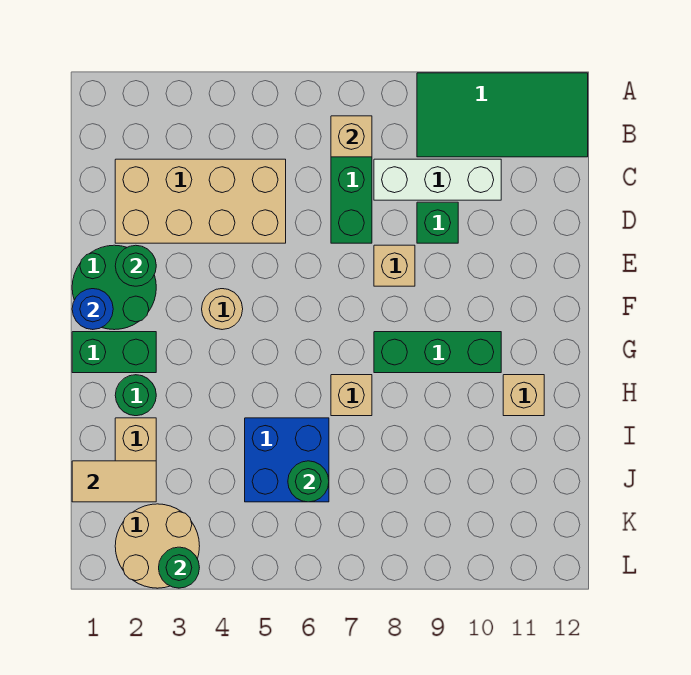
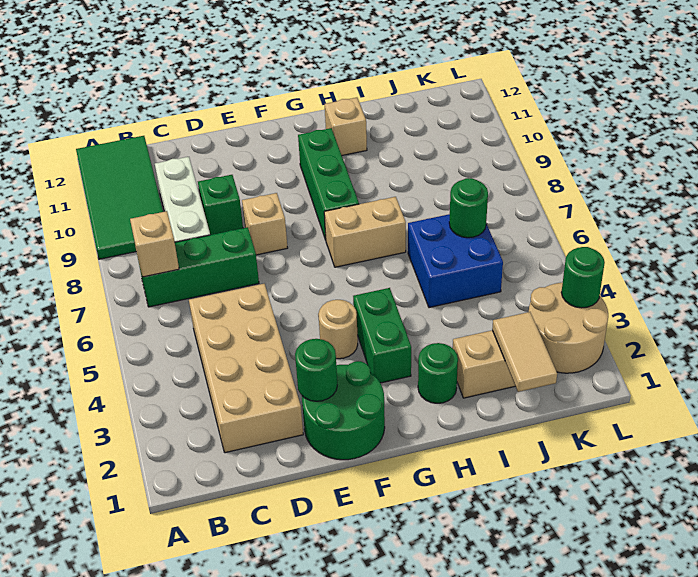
blue 1x1 round brick [72,289,113,330] -> none
green 1x2 brick [72,332,156,373] -> green 1x2 brick moved to [353,288,411,383]
tan 1x1 brick [331,375,372,416] -> tan 1x2 brick [324,197,406,267]

